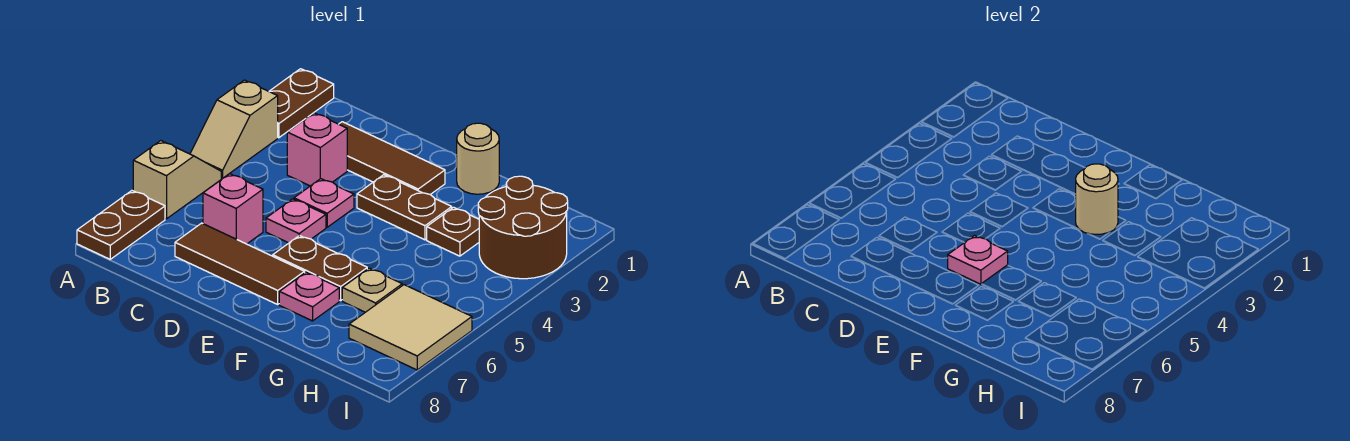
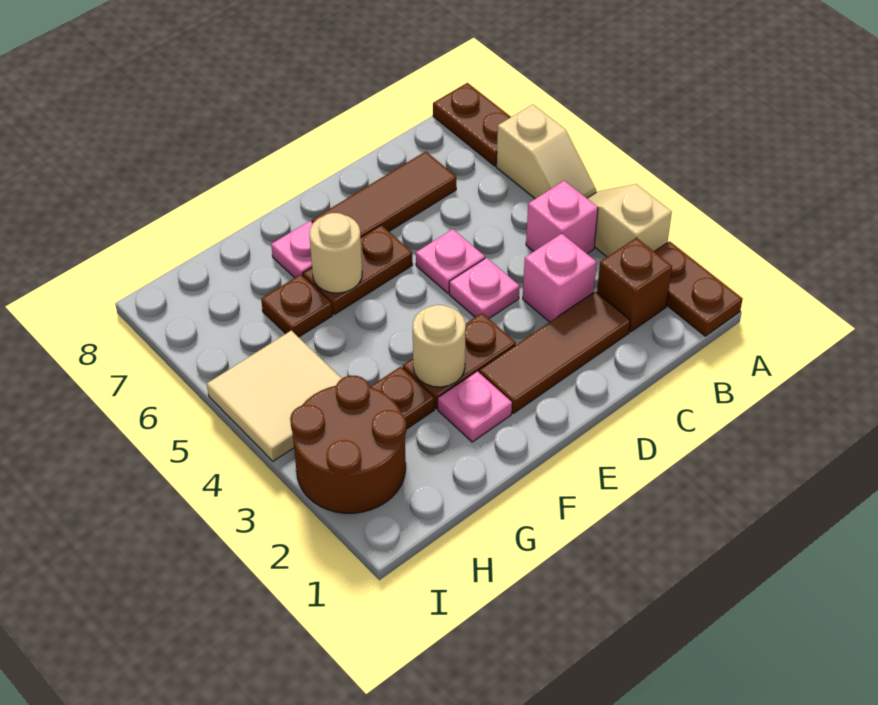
none -> brown 1x1 brick [597,238,672,332]
pink 1x1 brick [203,174,263,244] -> pink 1x1 brick moved to [526,181,598,254]
pink 1x1 plate [948,236,1008,284] -> pink 1x1 plate moved to [438,371,512,442]
tan 1x1 round brick [457,123,499,194] -> tan 1x1 round brick moved to [309,213,362,293]
tan 1x1 plate [342,268,402,312] -> brown 1x1 plate [261,274,332,337]
tan 2x2 tile [349,285,472,370] -> tan 2x2 tile moved to [207,331,342,461]

